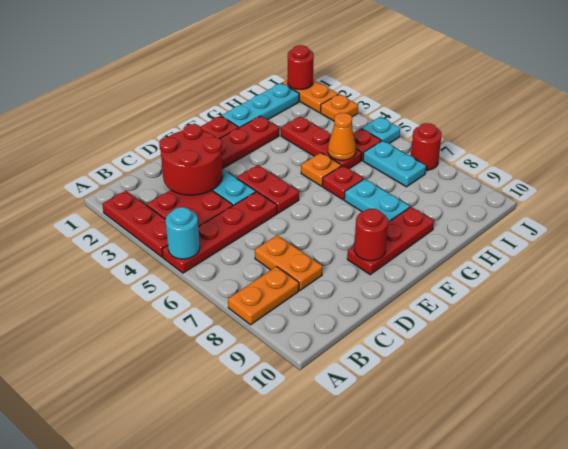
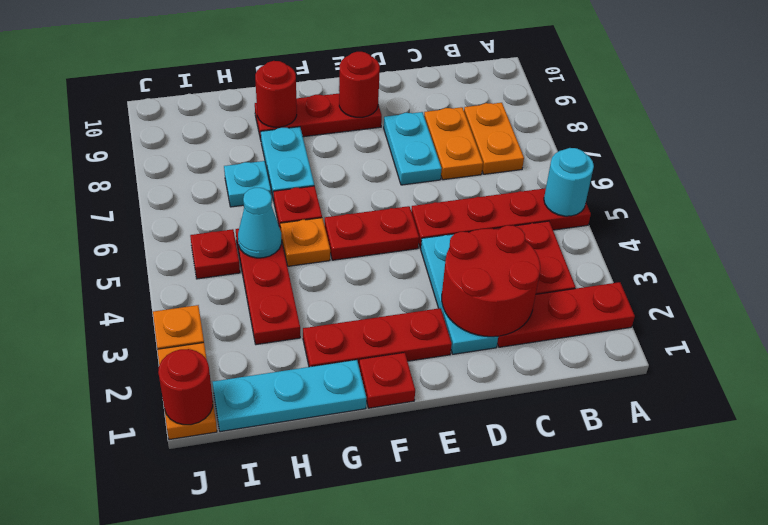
red 1x3 plate [102,191,168,257] -> red 1x3 plate turned to [497,282,635,347]
orange 1x2 plate [228,266,299,325] -> orange 1x2 plate turned to [464,103,524,174]
red 1x2 plate [237,165,299,213] -> red 1x2 plate turned to [325,206,419,260]
orange 1x1 cone [328,113,356,160] -> cyan 1x1 cone [238,188,282,258]
cyan 1x2 plate [363,141,426,187] -> cyan 1x2 plate moved to [384,112,442,185]
cyan 1x1 plate [362,117,400,143] -> cyan 1x1 plate moved to [224,161,271,207]
red 1x1 round brick [411,123,442,170] -> red 1x1 round brick moved to [255,61,297,127]

